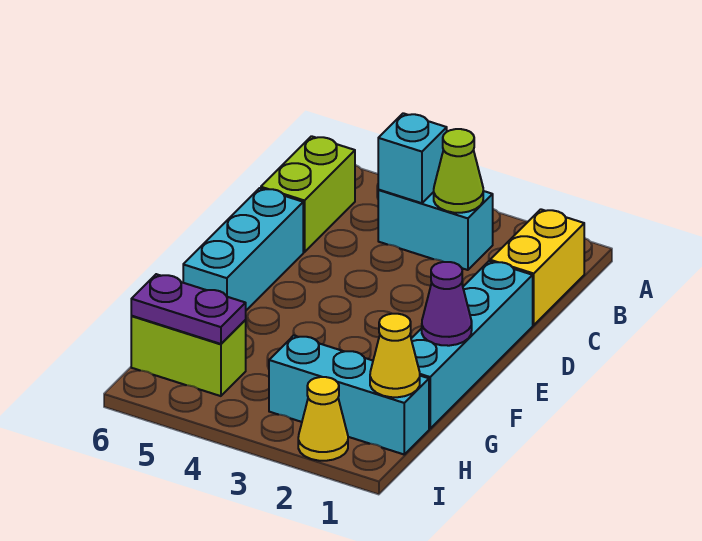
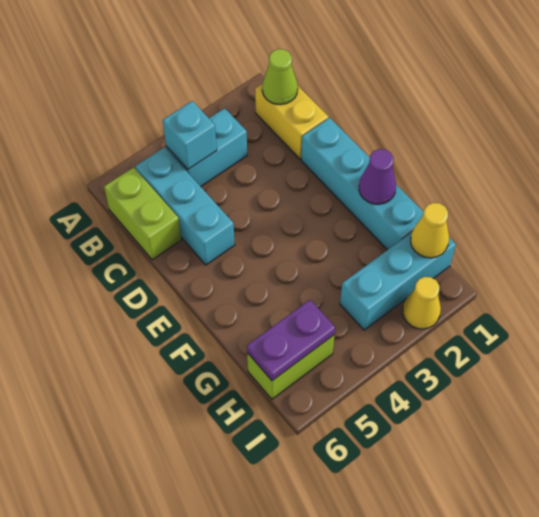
lime 1x1 cone [434,129,483,213] -> lime 1x1 cone moved to [262,49,298,105]
cyan 1x3 brick [183,188,303,310] -> cyan 1x3 brick moved to [135,147,235,265]

